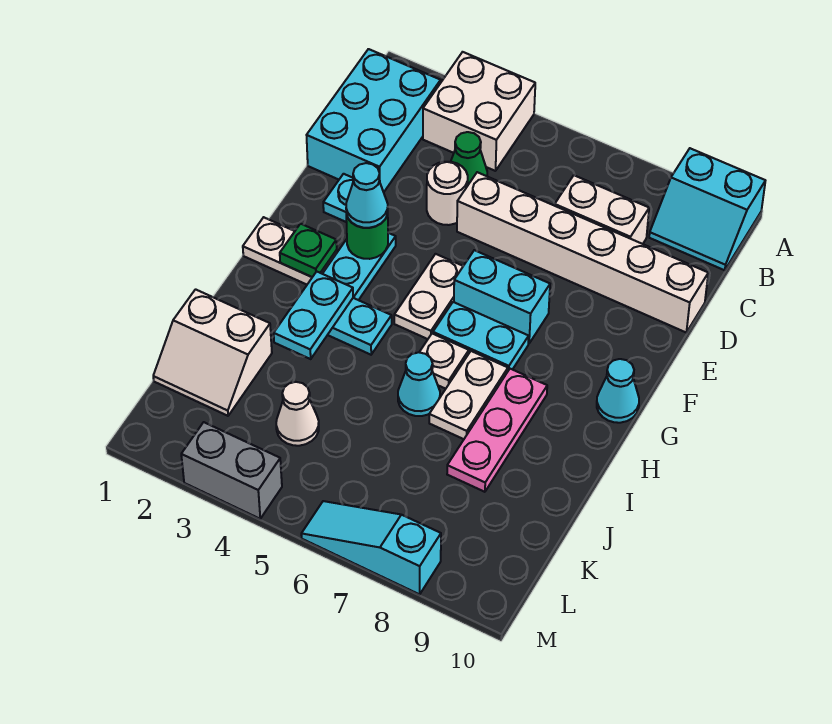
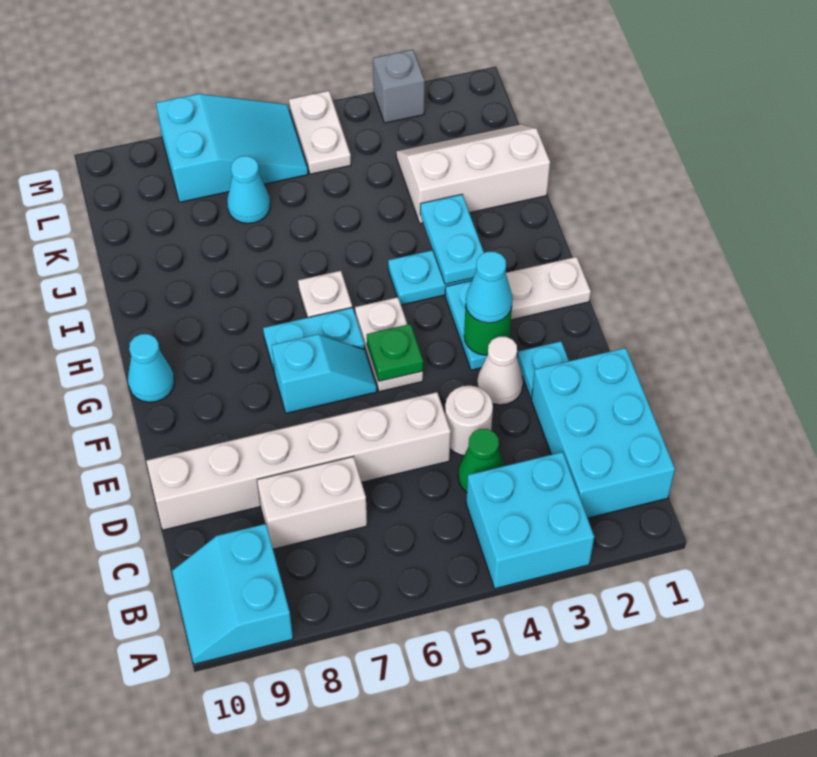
white 2x2 brick [423,52,535,171] -> cyan 2x2 brick [466,452,594,589]
cyan 2x2 slope [649,148,765,270] -> cyan 2x2 slope turned to [172,524,293,664]
cyan 1x2 brick [454,250,550,344] -> cyan 1x2 slope [272,334,377,413]
green 1x1 plate [280,224,337,277] -> green 1x1 plate moved to [367,324,423,381]
white 1x2 plate [429,351,508,439] -> white 1x2 plate moved to [289,91,351,174]
pink 1x3 plate [447,369,547,492] -> none
cyan 1x1 cone [398,352,440,416] -> cyan 1x1 cone moved to [227,156,270,223]
white 2x2 slope [153,289,272,416] -> white 2x3 slope [396,124,550,224]
white 1x1 cone [276,382,319,446] -> white 1x1 cone moved to [477,337,523,405]
grey 1x2 brick [181,422,282,519] -> grey 1x1 brick [373,50,425,123]
cyan 1x3 slope [301,501,441,594] -> cyan 2x3 slope [156,94,308,202]

